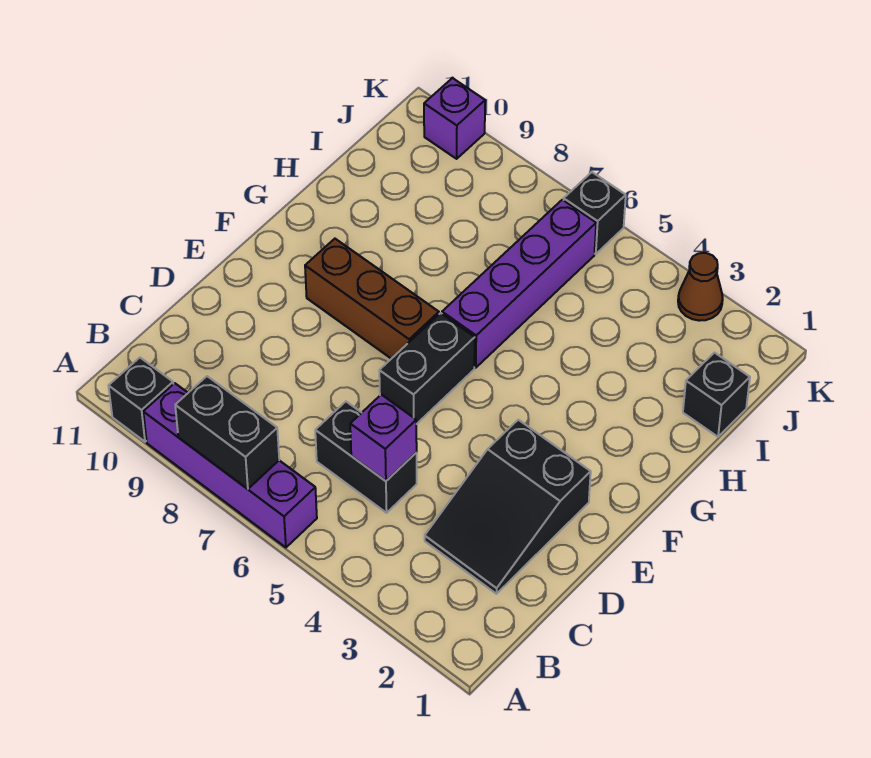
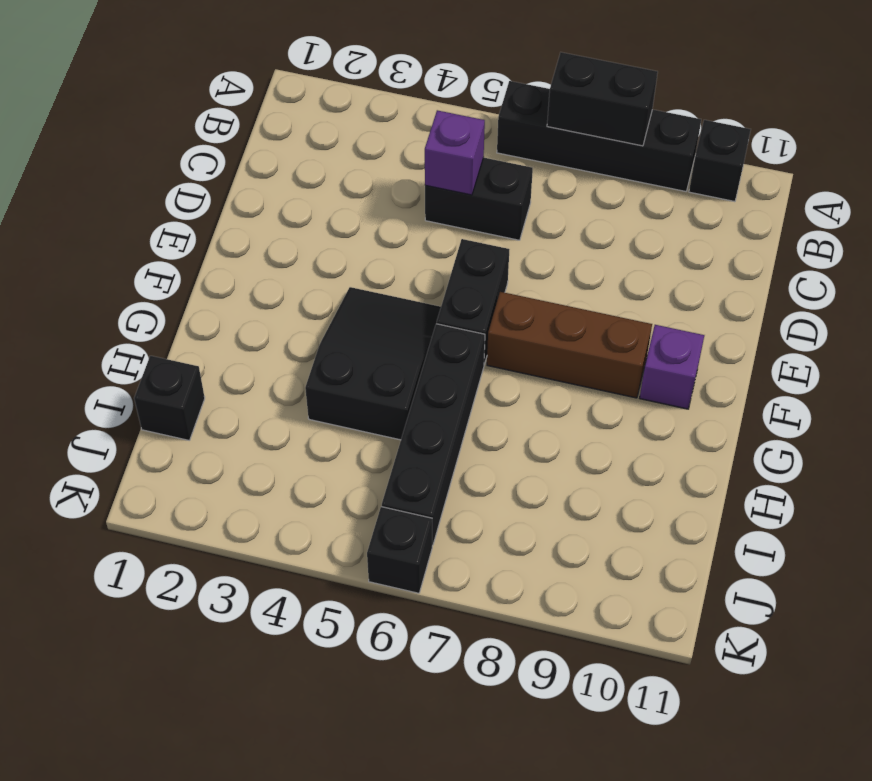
purple 1x4 brick [143,383,317,547] -> black 1x4 brick [497,81,701,191]
black 2x3 slope [425,420,591,594] -> black 2x3 slope moved to [305,287,441,440]
purple 1x4 brick [442,200,596,368] -> black 1x4 brick [382,324,485,545]
brown 1x1 cone [678,253,723,321] -> none
purple 1x1 brick [424,78,485,159] -> purple 1x1 brick moved to [640,325,704,409]

